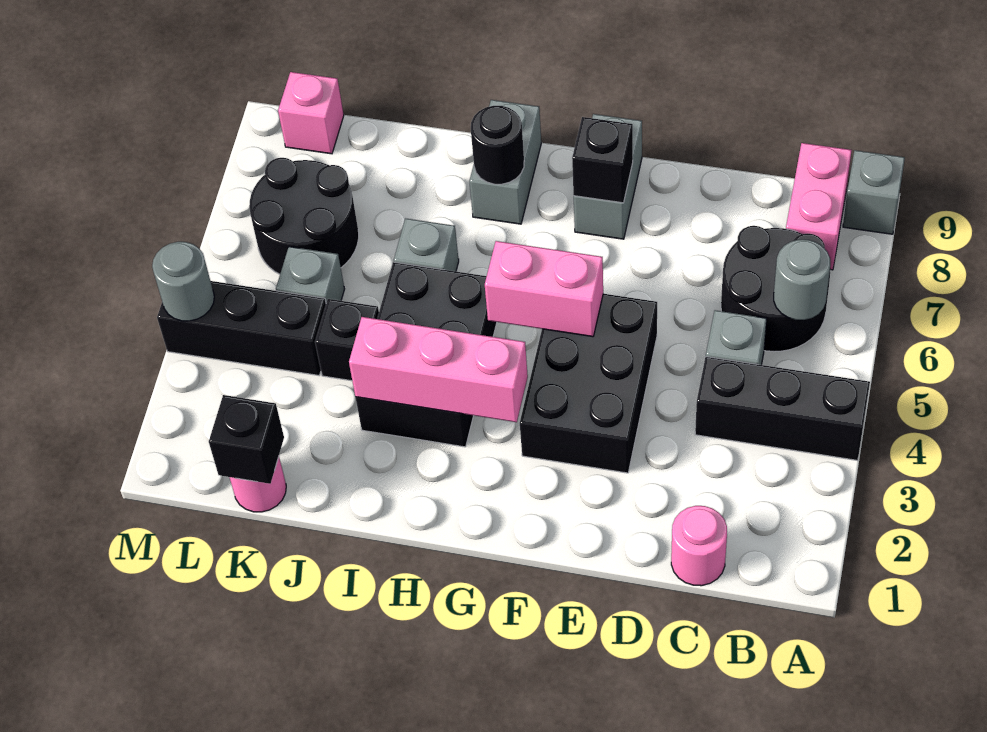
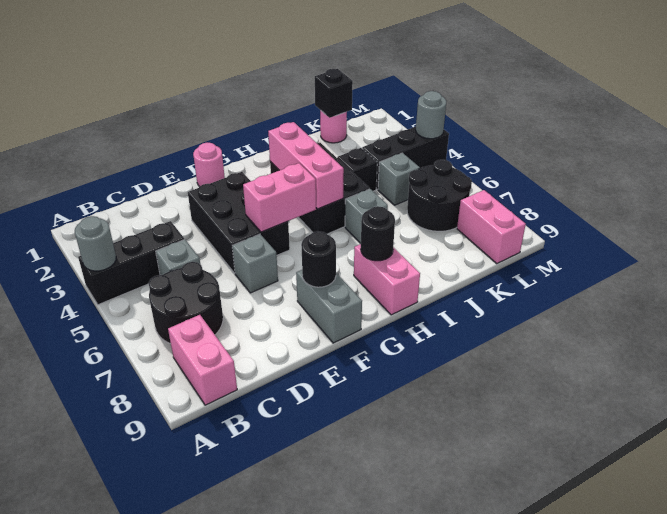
grey 1x1 brick [843,150,905,234] -> grey 1x1 brick moved to [232,234,278,293]
grey 1x1 round brick [774,240,830,320] -> grey 1x1 round brick moved to [75,216,116,271]
pink 1x1 round brick [671,506,727,586] -> pink 1x1 round brick moved to [193,143,225,187]
black 1x1 brick [572,117,633,203] -> black 1x1 round brick [301,232,336,287]
pink 1x3 brick [349,317,528,422] -> pink 1x3 brick turned to [268,122,344,209]
grey 1x2 brick [469,100,541,224] -> pink 1x2 brick [354,244,420,315]
pink 1x1 brick [278,72,344,154] -> pink 1x2 brick [457,190,526,264]

